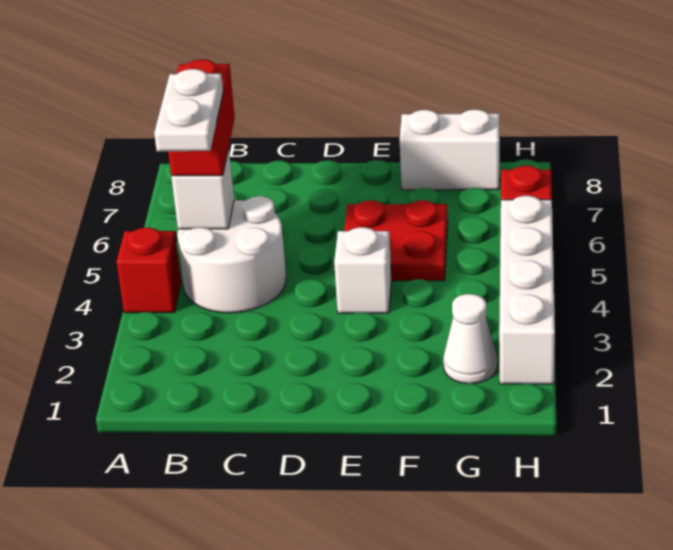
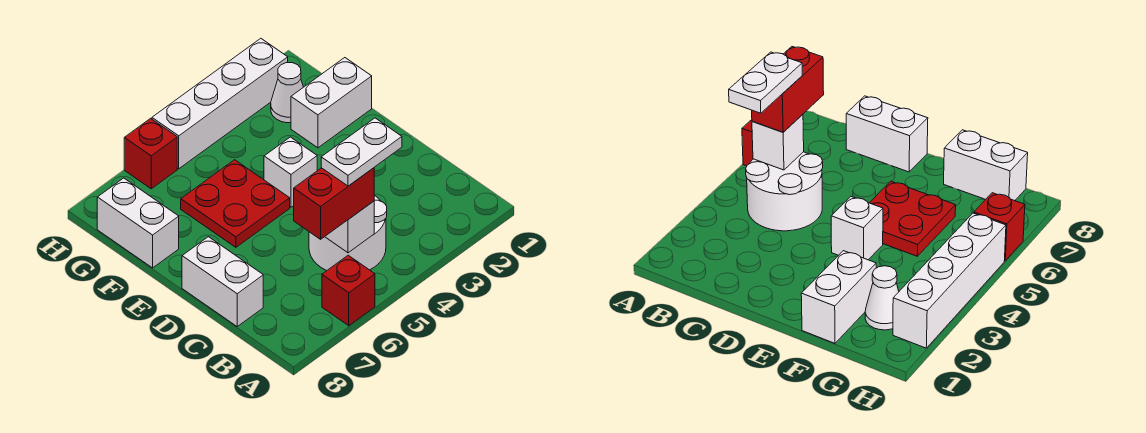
red 1x1 brick [117,228,181,313] -> red 1x1 brick moved to [322,255,375,326]
none -> white 1x2 brick [182,237,263,326]
none -> white 1x2 brick [291,58,372,148]

